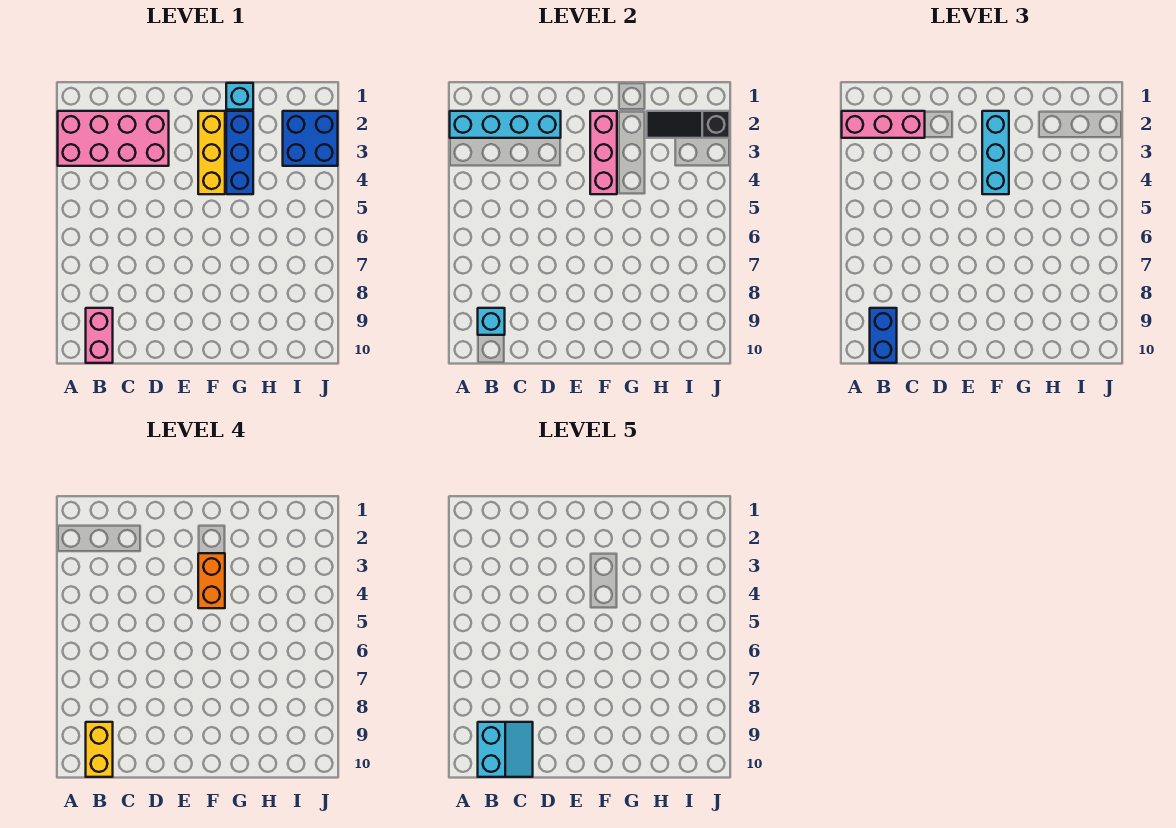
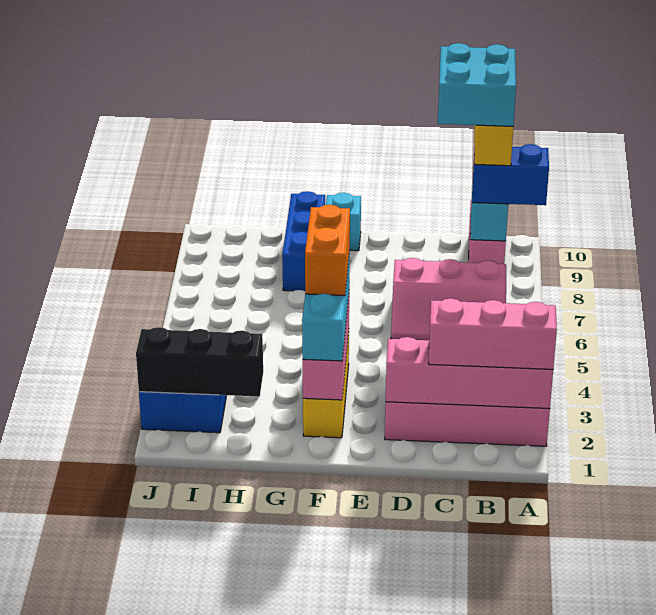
cyan 1x4 brick [450,111,561,138] -> pink 1x4 brick [386,337,553,409]
none -> pink 2x3 slope [391,258,506,340]
blue 1x2 brick [870,308,897,363] -> blue 1x2 brick turned to [472,144,549,205]
cyan 2x2 slope [478,722,533,777] -> cyan 2x2 brick [438,43,516,126]
cyan 1x1 brick [226,83,253,110] -> cyan 1x1 brick moved to [326,193,361,251]
blue 1x3 brick [226,111,253,194] -> blue 1x3 brick moved to [282,191,325,291]
black 1x3 slope [647,111,730,138] -> black 1x3 brick [136,327,263,397]

